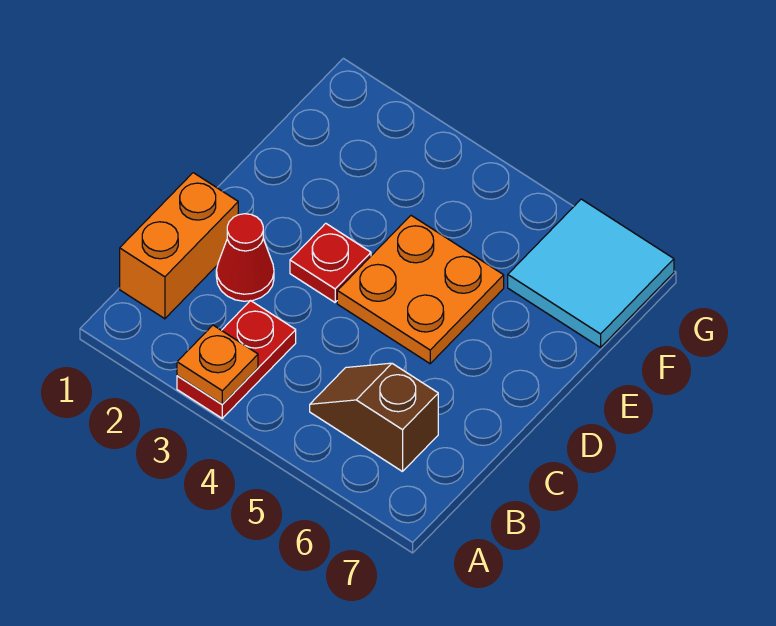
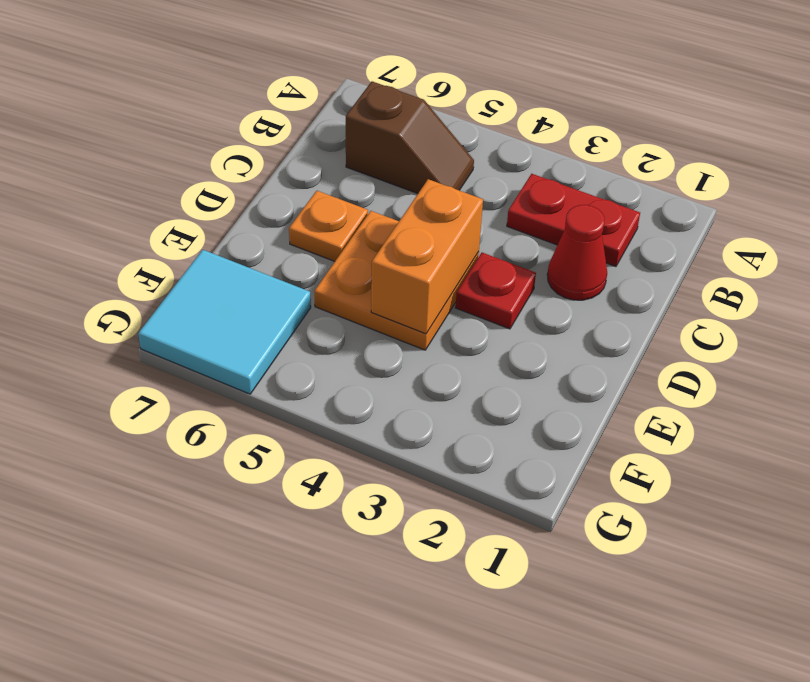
red 1x2 plate [177,301,296,418] -> red 1x2 plate turned to [507,174,640,267]
orange 1x1 plate [177,325,258,404] -> orange 1x1 plate moved to [289,191,368,261]
orange 1x2 brick [120,173,238,319] -> orange 1x2 brick moved to [371,179,483,334]

